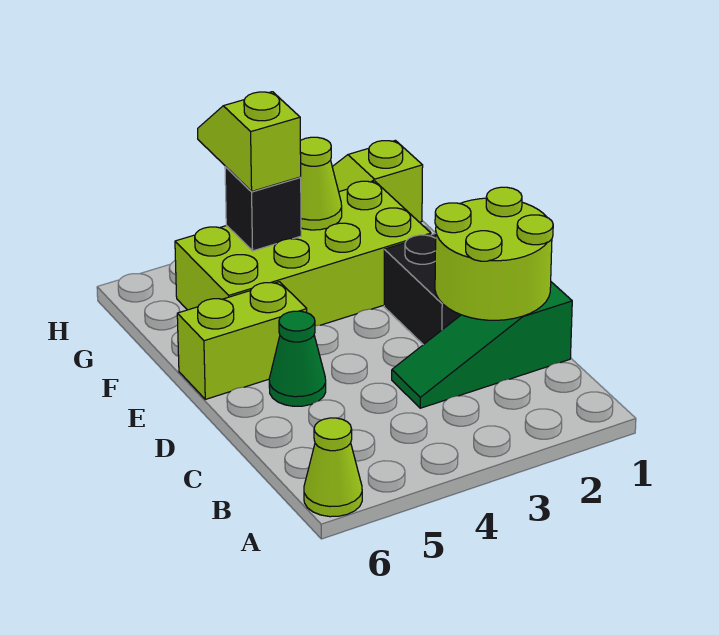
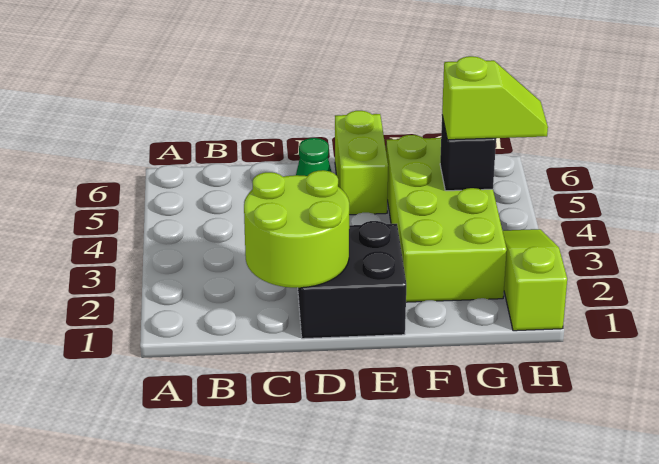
lime 1x1 cone [304,418,362,517] -> none
green 1x3 slope [392,282,572,408] -> none
lime 1x1 cone [300,137,342,230] -> none

